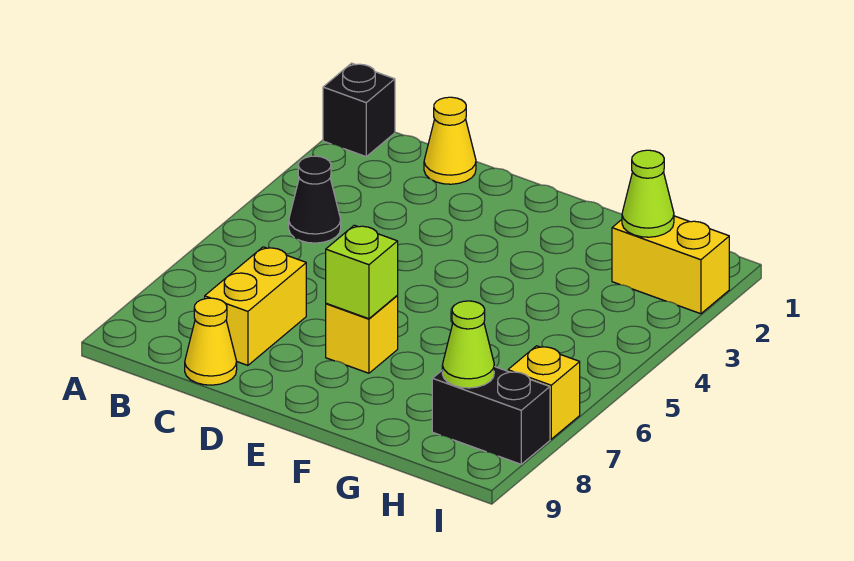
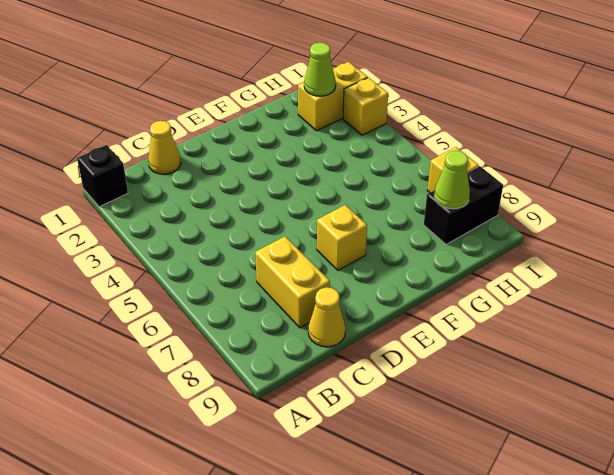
black 1x1 cone [289,156,341,243] -> none
lime 1x1 brick [326,225,398,319] -> none
none -> yellow 1x1 brick [343,78,388,135]

